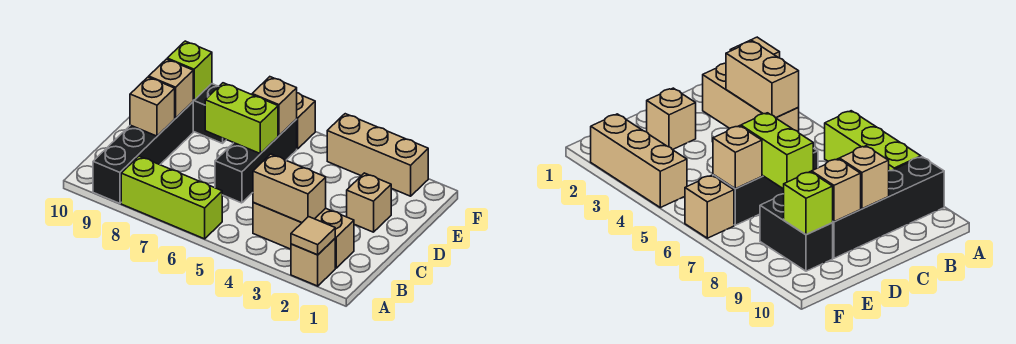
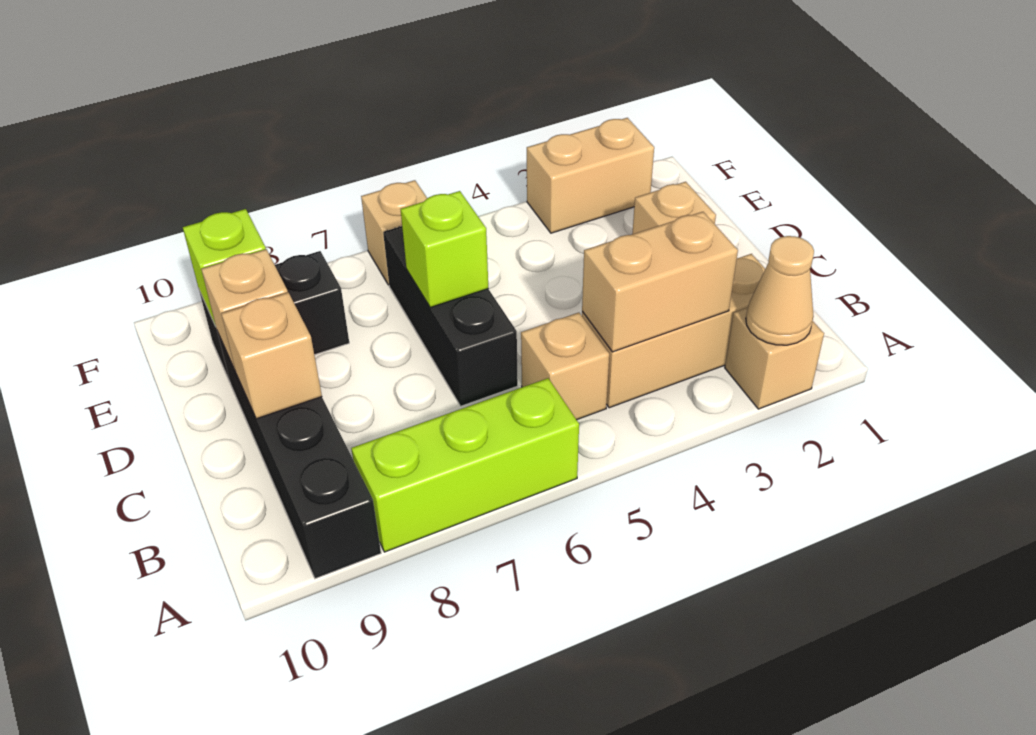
tan 1x1 tile [291,217,335,255] -> tan 1x1 cone [746,236,814,345]
lime 1x2 brick [205,83,278,154] -> lime 1x1 brick [401,191,488,307]
tan 1x1 brick [252,77,297,136] -> tan 1x1 brick moved to [521,313,609,420]
tan 1x3 brick [327,114,428,196] -> tan 1x2 brick [527,118,654,233]

